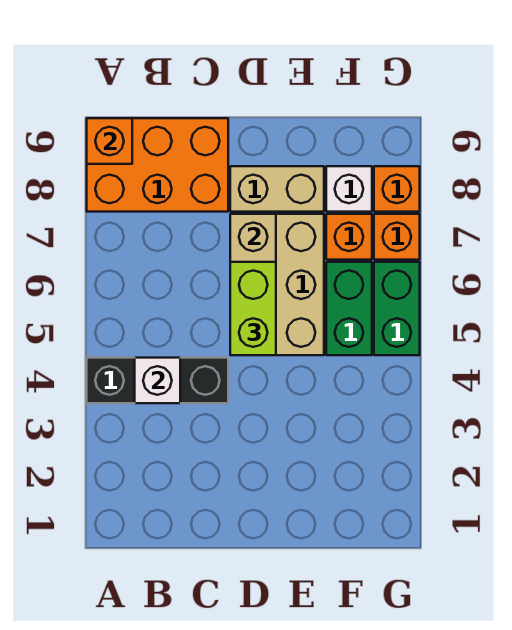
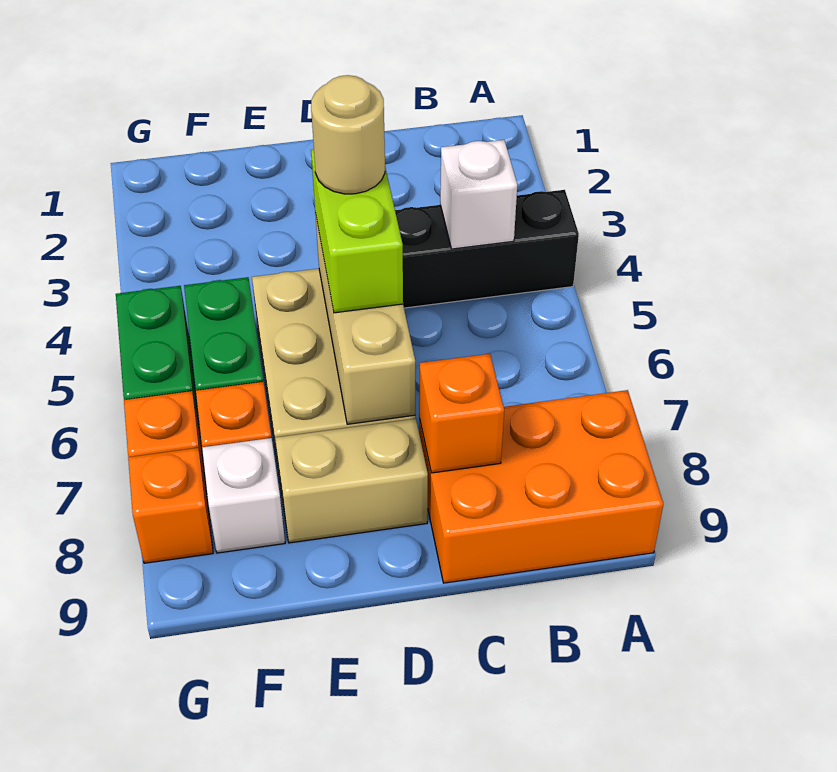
orange 1x1 brick [87,118,132,164] -> orange 1x1 brick moved to [419,354,504,473]
none -> tan 1x1 round brick [311,75,385,194]

